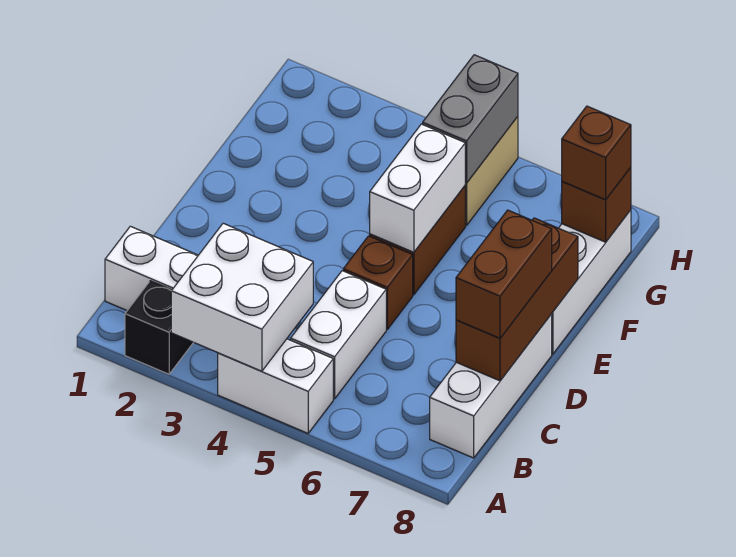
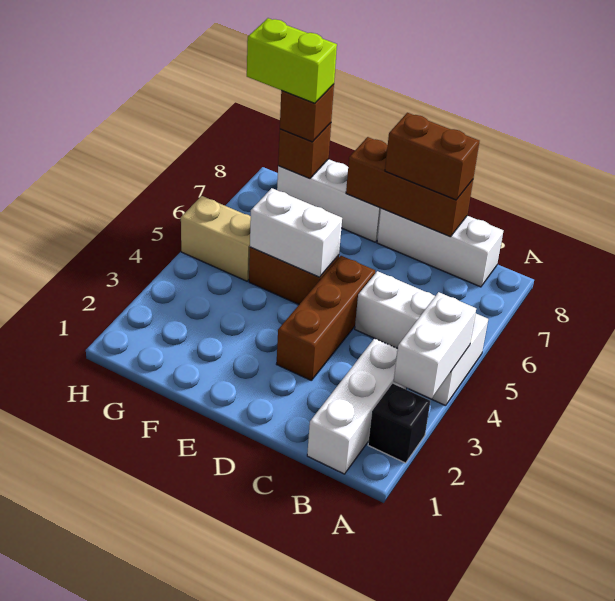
white 2x2 brick [171,223,313,371] -> white 1x2 brick [394,292,476,399]
brown 1x1 brick [343,236,413,329] -> brown 1x3 brick [277,256,375,380]
grey 1x2 brick [423,55,518,183] -> none
none -> lime 1x2 brick [247,18,337,103]

